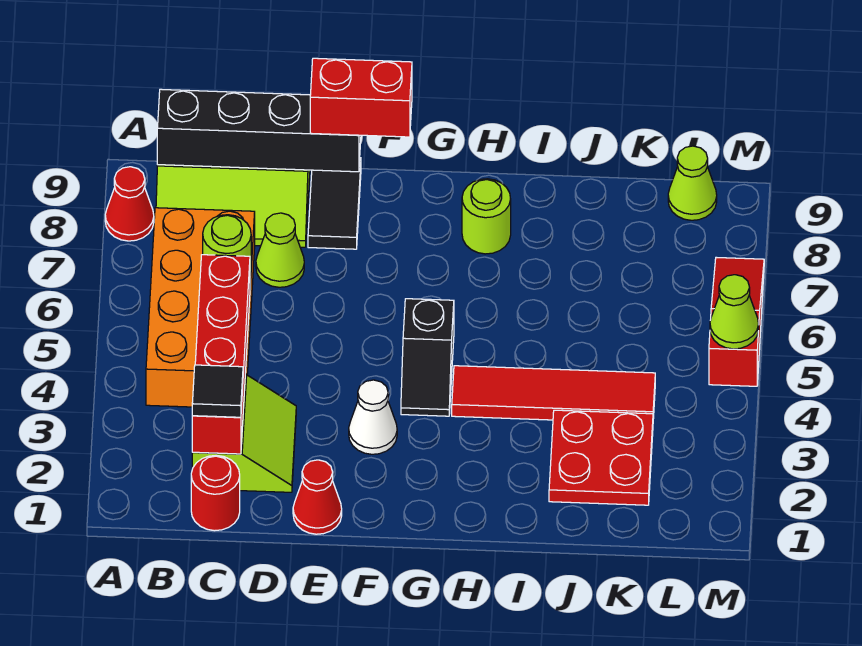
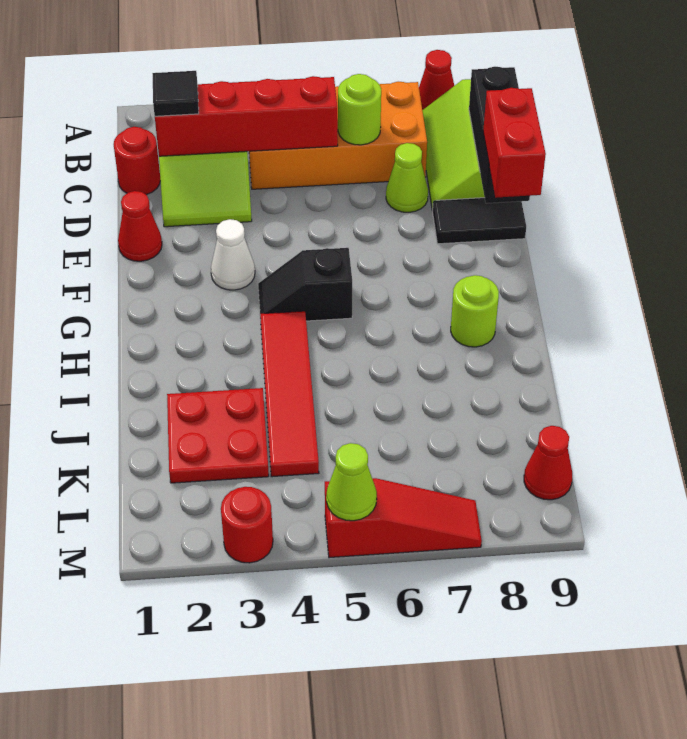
black 1x4 brick [157,89,361,172] -> black 1x3 brick [469,67,530,203]
lime 1x1 cone [668,146,717,220] -> red 1x1 cone [524,426,572,500]
none -> red 1x1 round brick [221,487,273,563]

